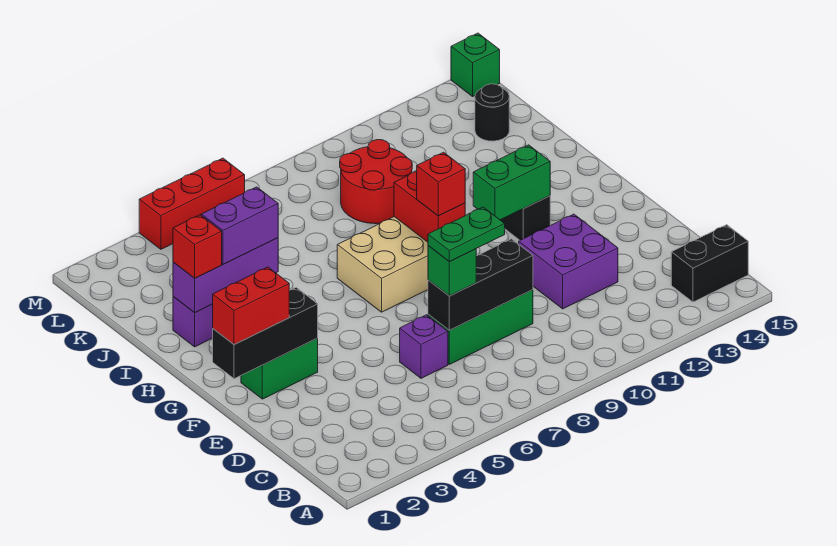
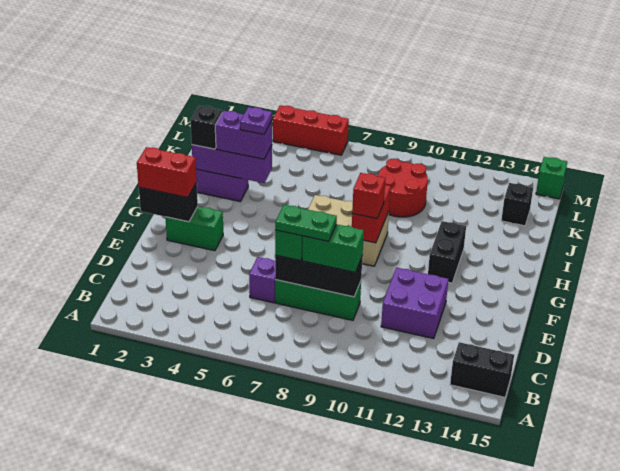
black 1x3 brick [213,288,318,379] -> black 1x2 brick [139,183,198,222]
green 1x2 brick [473,145,550,220] -> green 1x2 brick moved to [302,224,364,272]
red 1x1 brick [173,215,222,278] -> black 1x1 brick [190,106,222,149]
none -> purple 1x1 plate [240,107,272,134]
black 1x1 round brick [475,84,509,141] -> black 1x1 brick [501,183,533,226]

